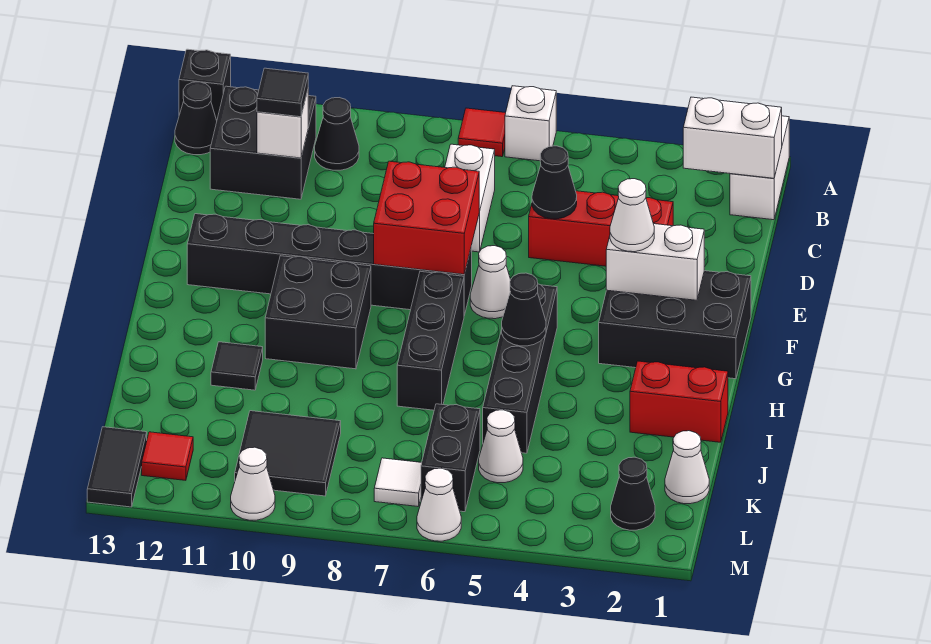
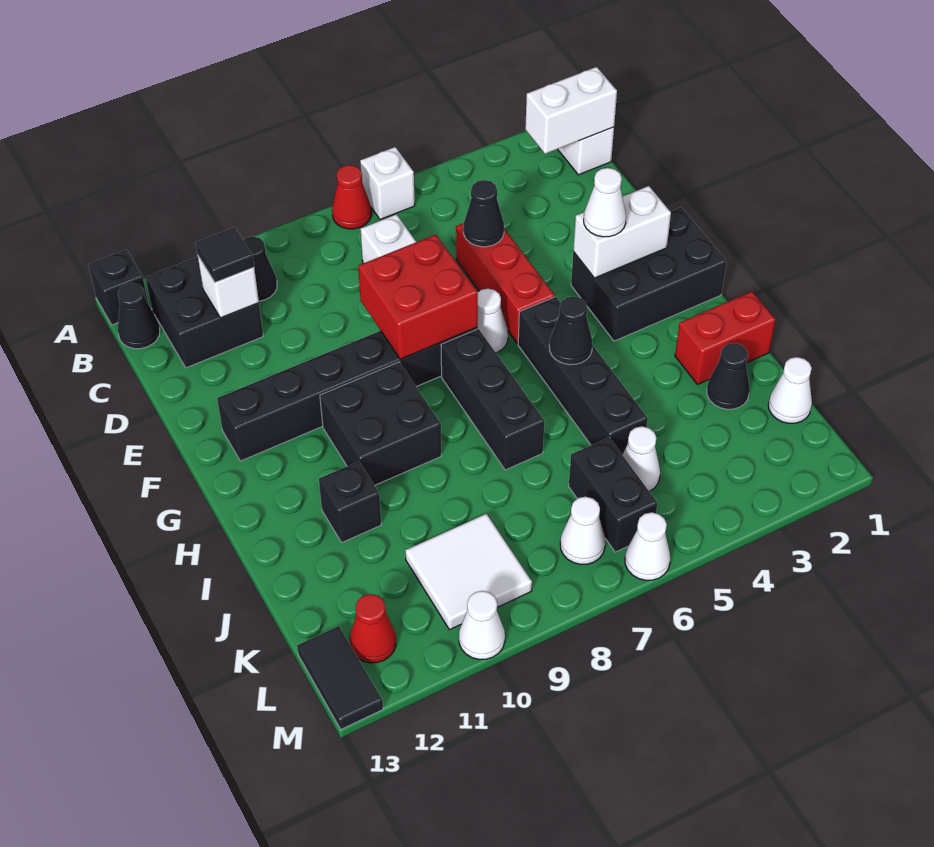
red 1x1 tile [458,108,506,157] -> red 1x1 cone [332,165,371,229]
red 1x3 brick [529,191,673,266] -> red 1x3 brick turned to [456,223,555,344]
black 1x1 tile [211,342,263,390] -> black 1x1 brick [319,461,381,542]
black 2x2 tile [235,411,341,496] -> white 2x2 tile [405,514,532,630]
black 1x1 cone [611,457,655,530] -> black 1x1 cone moved to [707,343,750,409]
white 1x1 tile [374,458,422,506] -> white 1x1 cone [560,497,605,564]
red 1x1 tile [142,432,193,480] -> red 1x1 cone [350,594,396,663]

